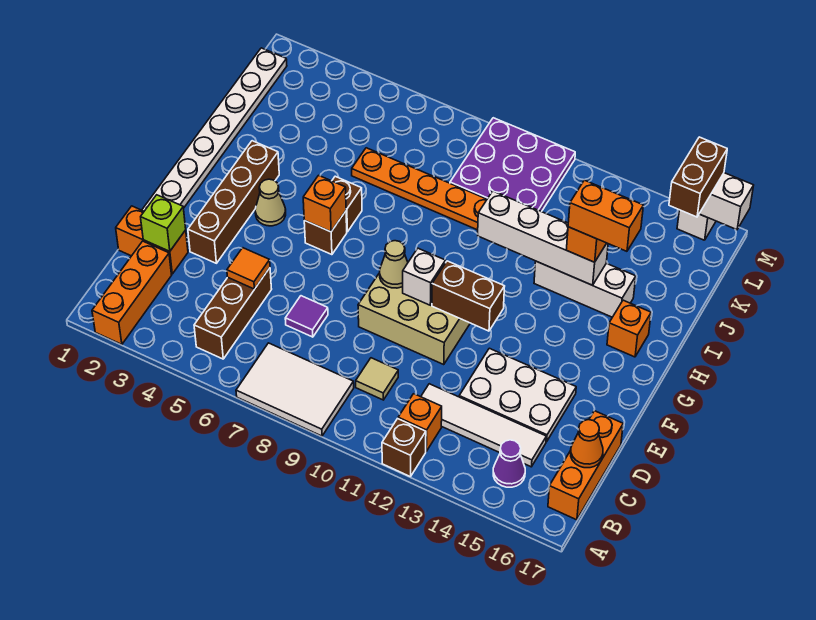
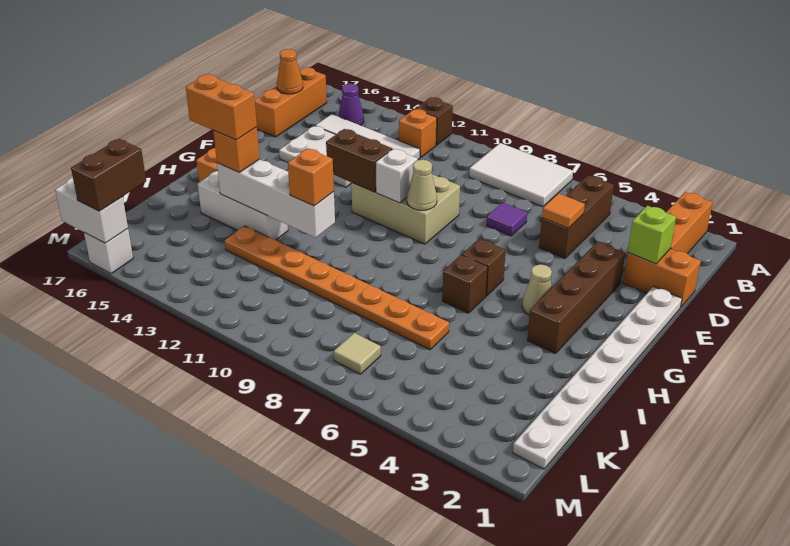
tan 1x1 tile [356,358,398,400] -> tan 1x1 tile moved to [334,333,381,374]
orange 1x1 brick [303,175,346,232] -> orange 1x1 brick moved to [288,149,334,206]
purple 3x3 plate [450,118,575,212] -> none

